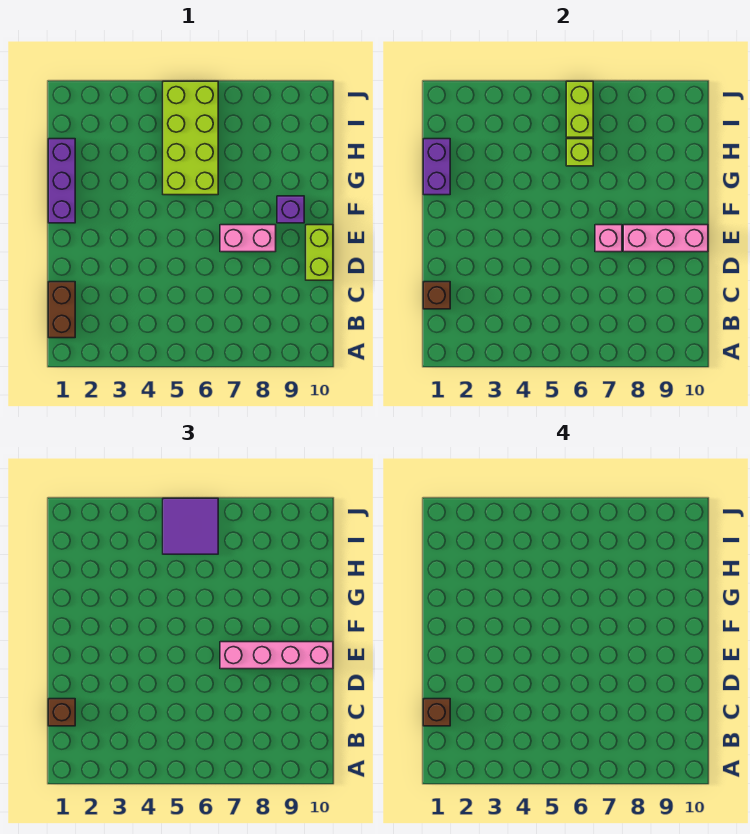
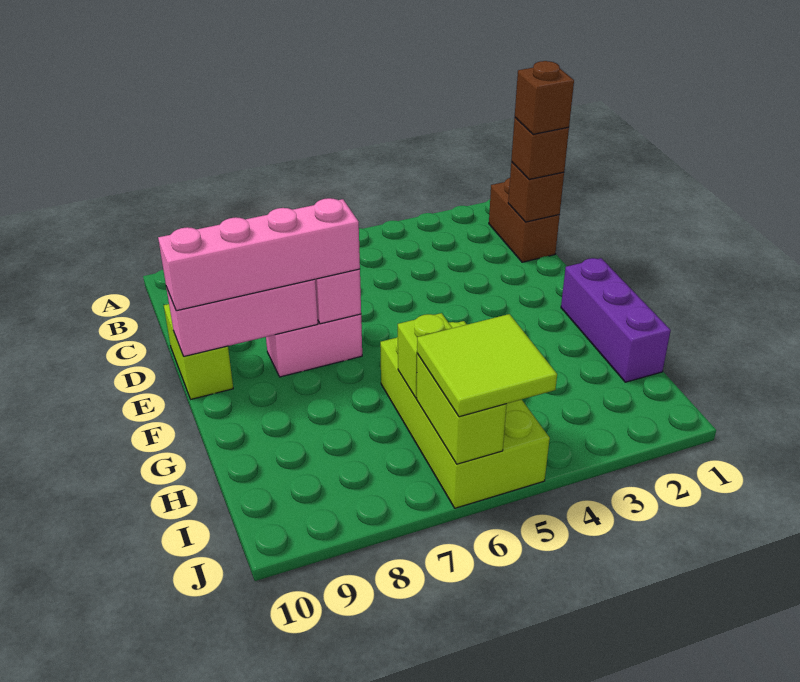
purple 1x1 brick [277,196,304,223] -> none
purple 1x2 brick [423,139,450,195] -> none
purple 2x2 tile [163,498,218,554] -> lime 2x2 tile [417,314,557,417]

